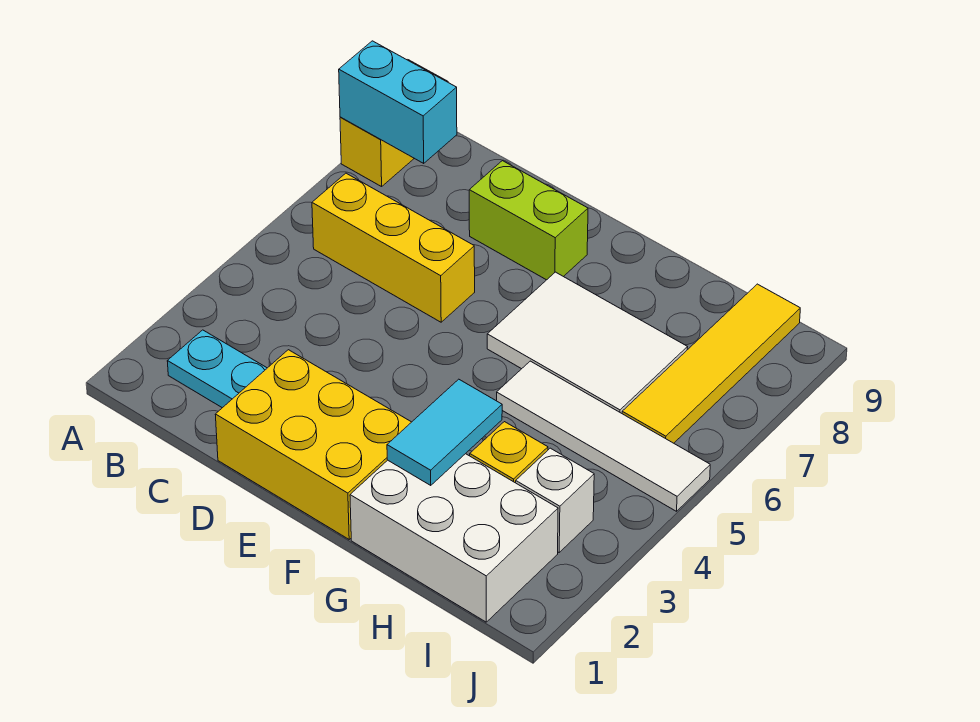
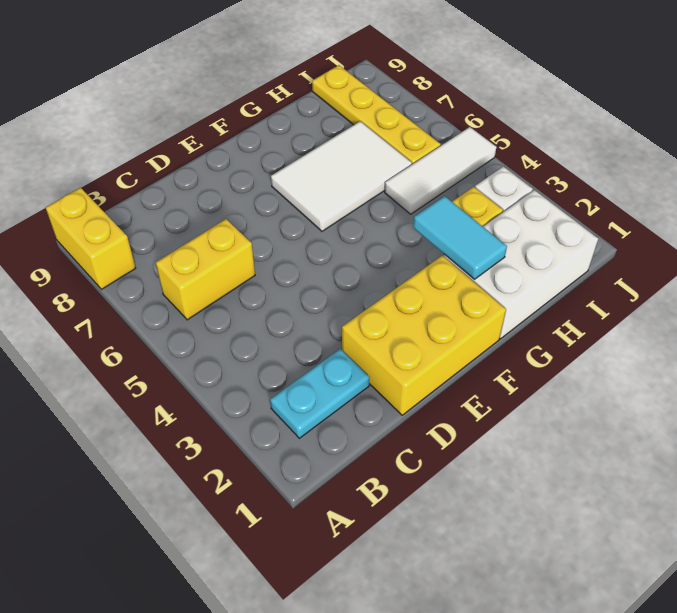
cyan 1x2 brick [339,41,457,163] -> none
yellow 1x3 brick [312,173,475,322] -> yellow 1x2 brick [156,219,255,320]
lime 1x2 brick [469,161,588,280] -> none
white 1x4 tile [497,361,710,511] -> white 1x3 tile [385,127,496,214]
yellow 1x4 tile [622,284,800,443] -> yellow 1x4 plate [312,65,441,164]

